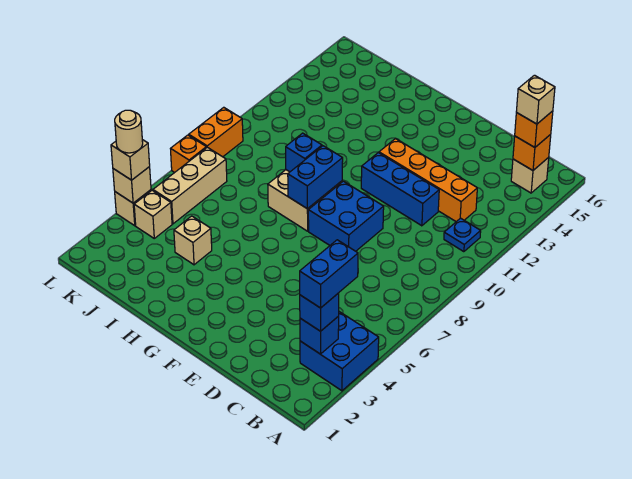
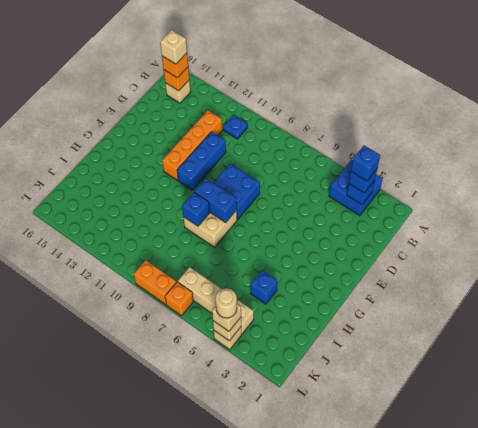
blue 1x2 brick [300,240,358,308] -> blue 1x1 brick [351,145,380,181]
tan 1x1 brick [174,216,212,265] -> blue 1x1 brick [251,270,278,304]

